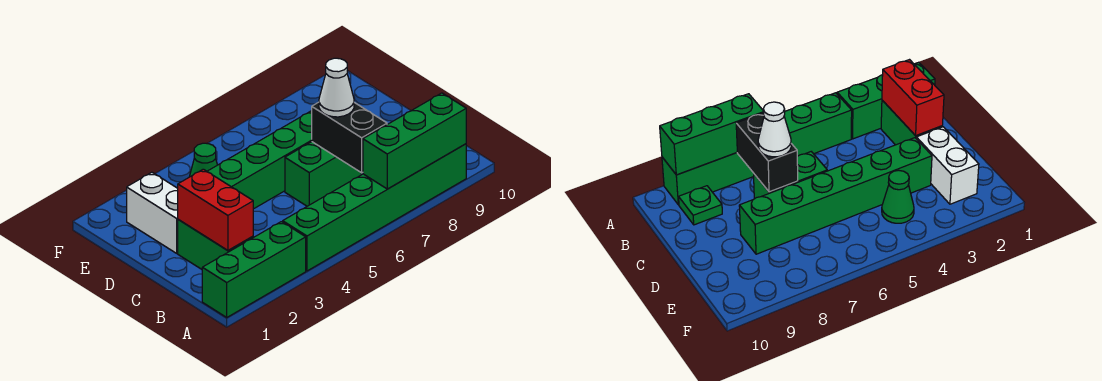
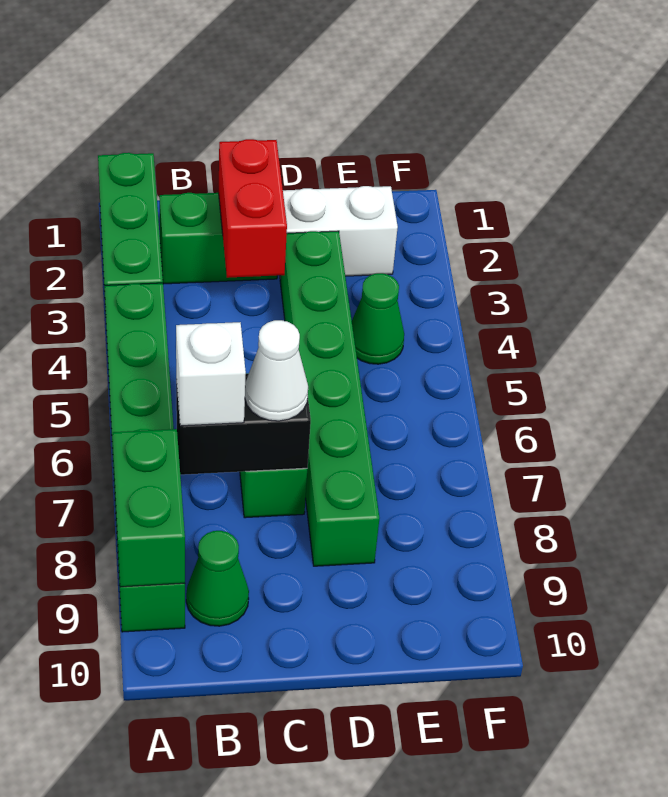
green 1x3 brick [363,93,466,189] -> green 1x2 brick [113,429,185,587]
red 1x2 brick [178,169,253,250] -> red 1x2 brick turned to [219,139,287,278]
none -> white 1x1 brick [176,322,246,426]
green 1x1 plate [679,186,722,225] -> green 1x1 cone [186,531,249,626]

